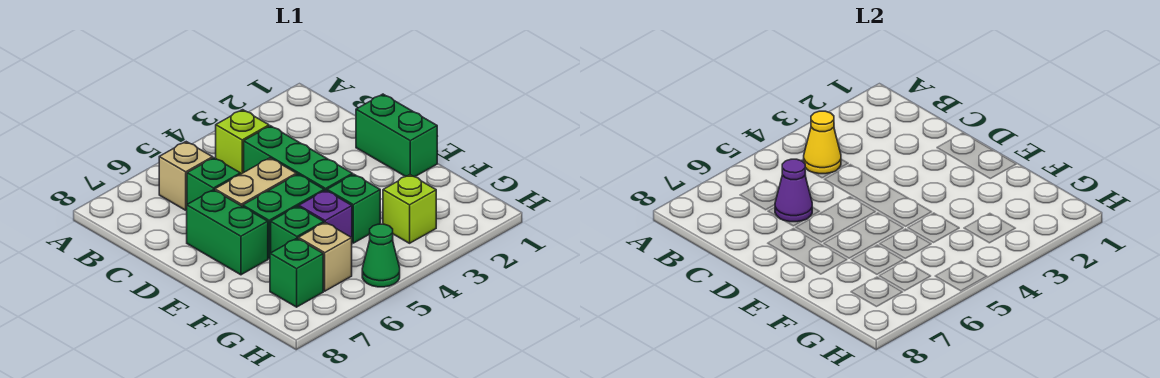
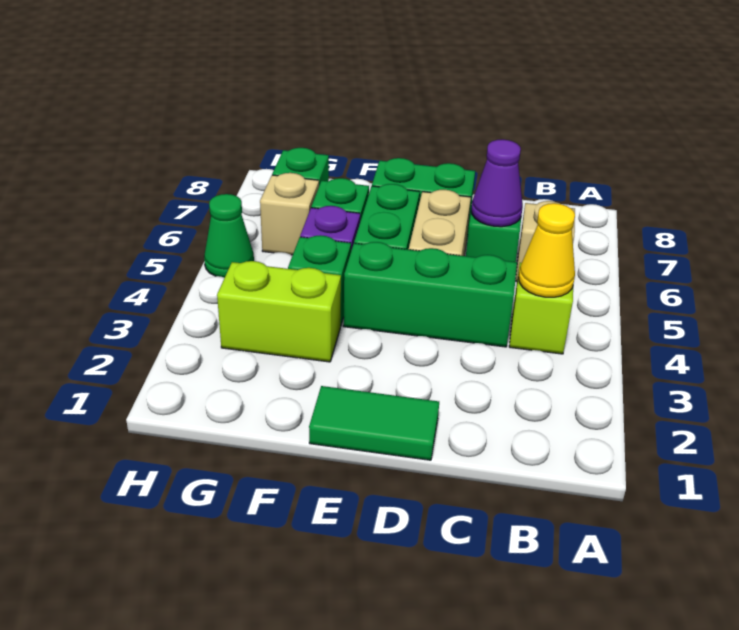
green 1x2 brick [356,94,437,177] -> green 1x2 tile [309,386,439,460]
lime 1x1 brick [383,175,436,243] -> lime 1x2 brick [217,261,341,362]

